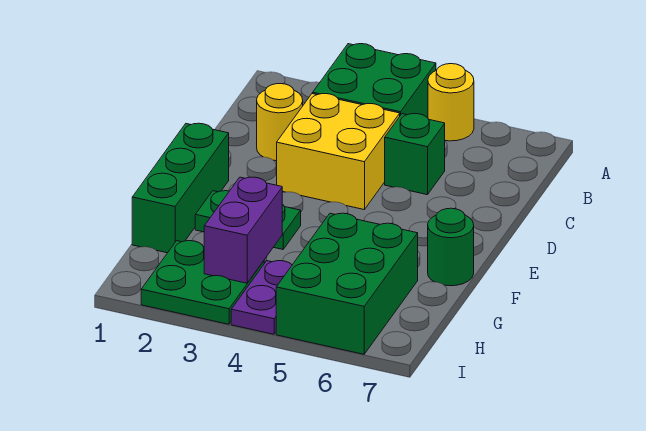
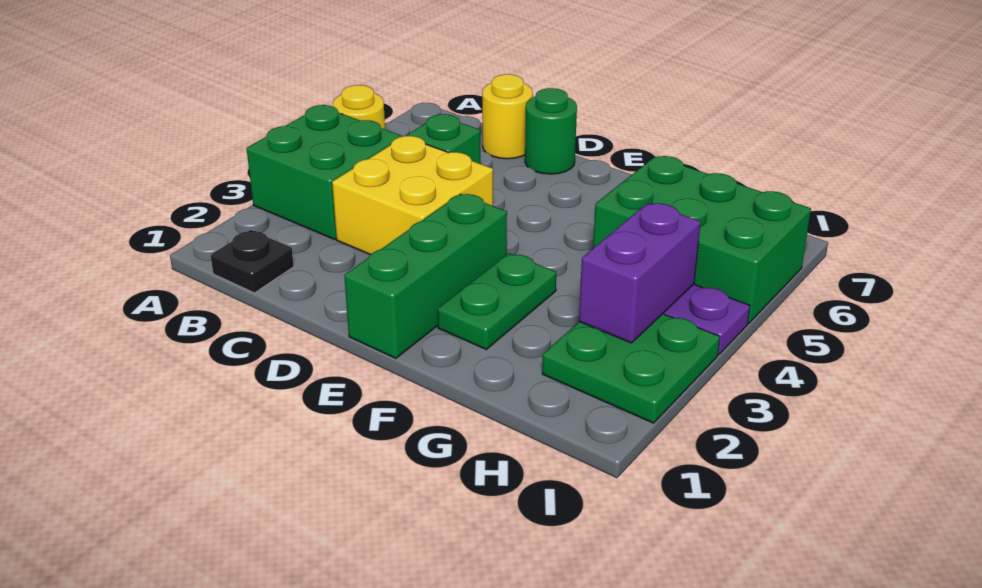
none -> black 1x1 plate [211,230,294,293]
yellow 1x1 round brick [257,84,303,161] -> yellow 1x1 round brick moved to [482,74,533,159]
green 1x3 brick [132,123,229,253] -> green 1x3 brick turned to [344,194,507,358]
green 1x1 round brick [428,208,474,286] -> green 1x1 round brick moved to [525,88,577,174]
purple 1x2 brick [204,177,282,283] -> purple 1x2 brick turned to [579,203,701,343]

